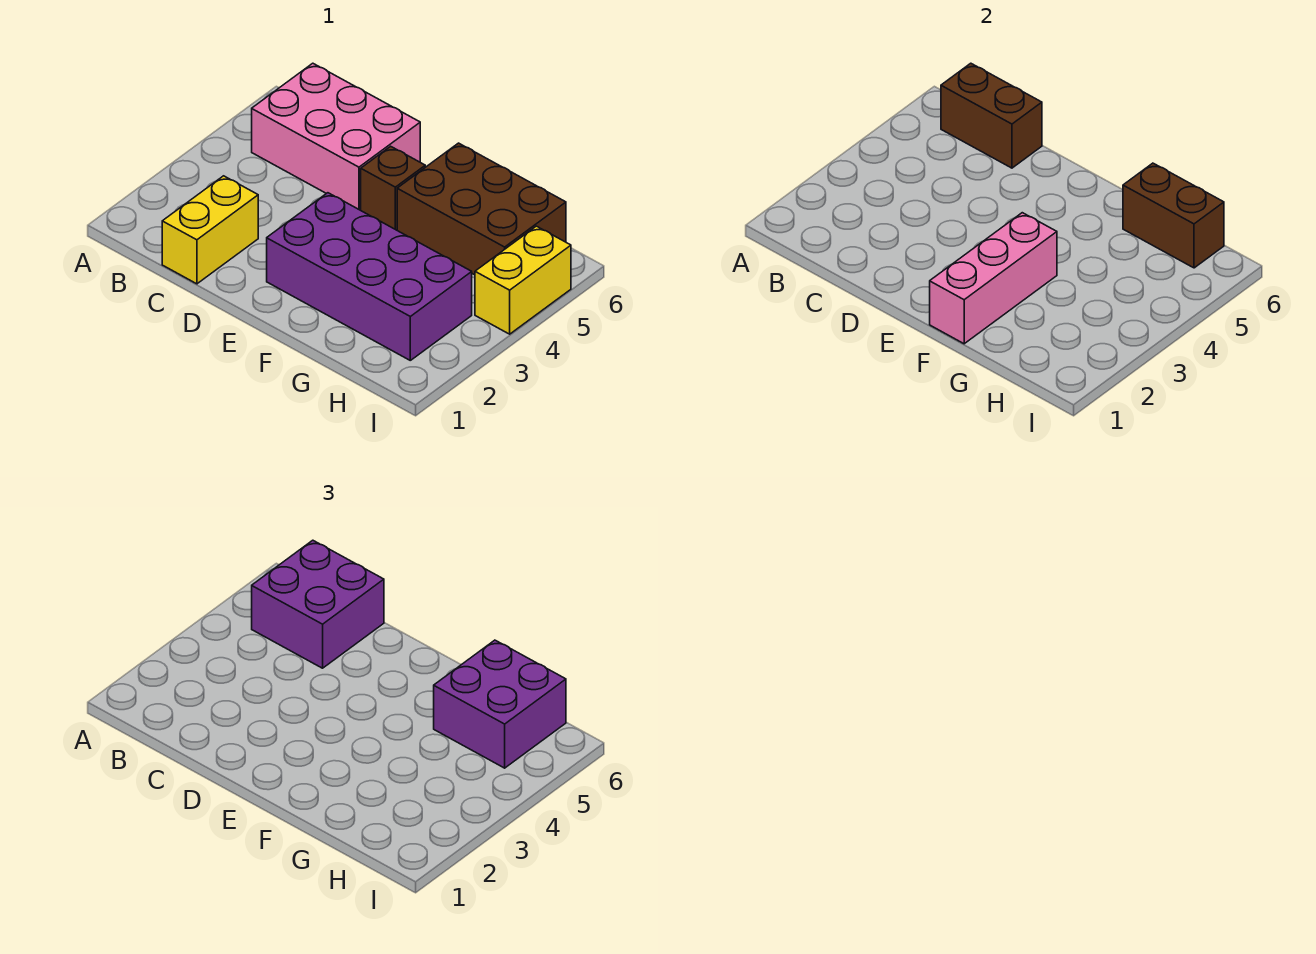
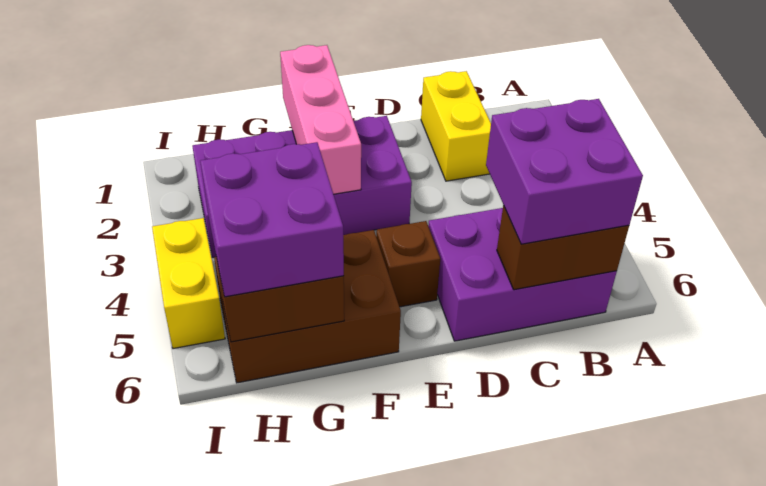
pink 2x3 brick [252,63,420,210] -> purple 2x3 brick [428,208,617,341]

